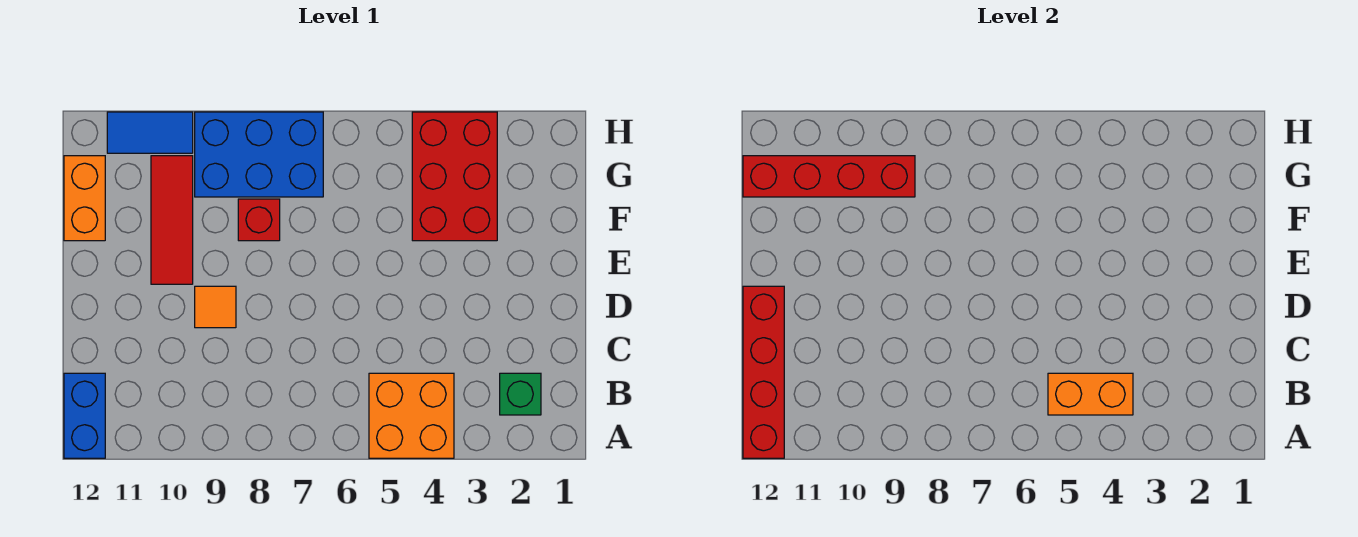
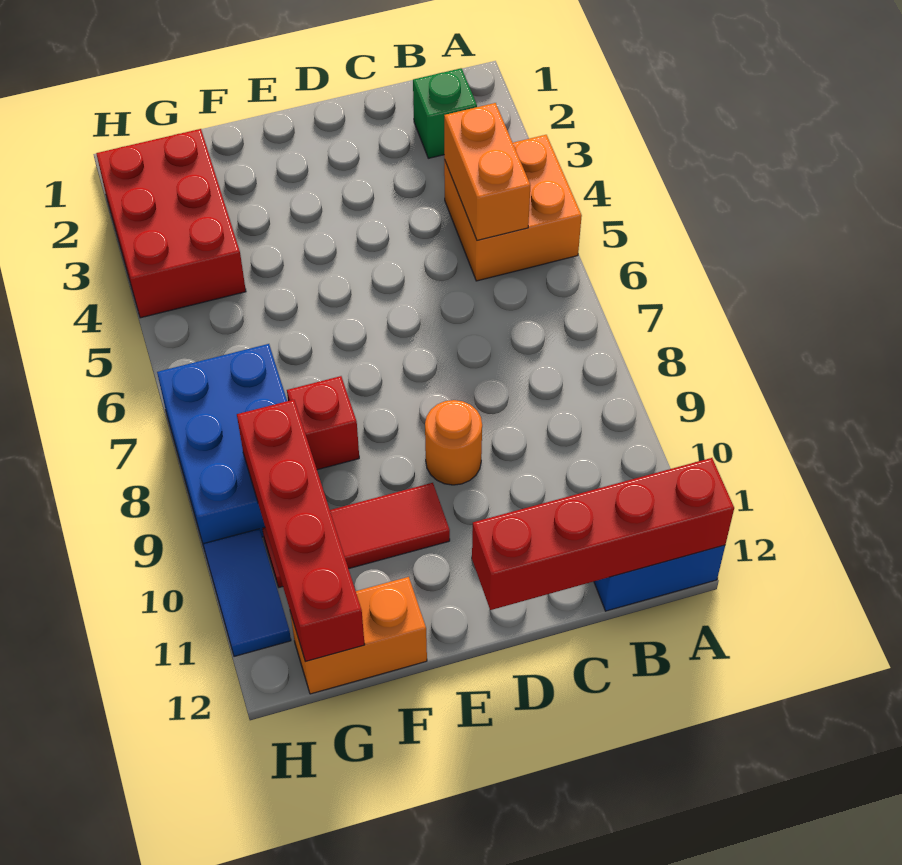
orange 1x1 tile [195,286,236,328] -> orange 1x1 round brick [425,400,482,485]
red 2x3 brick [412,112,497,241] -> red 2x3 brick turned to [96,129,246,318]

